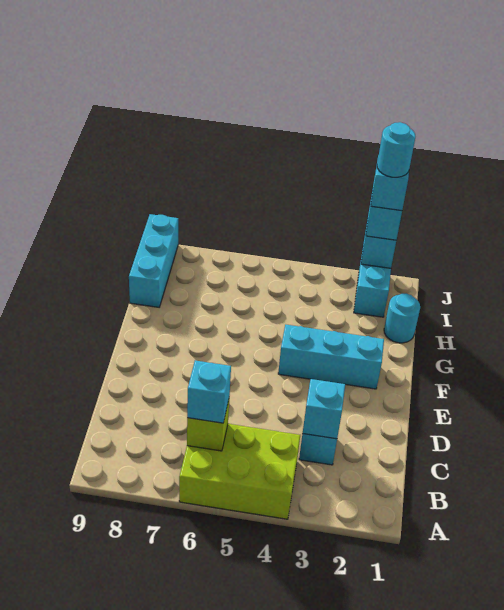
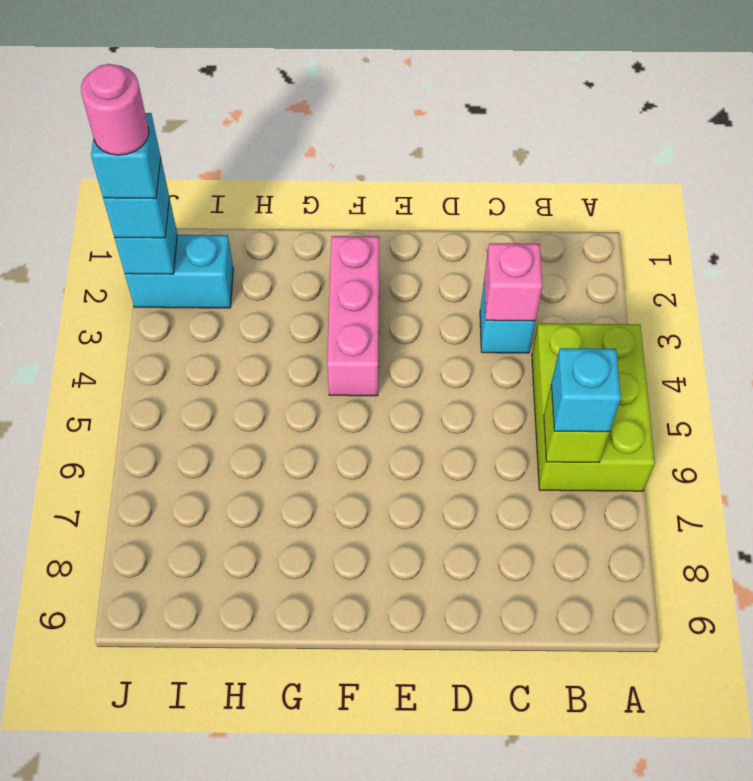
cyan 1x1 brick [303,379,345,439] -> pink 1x1 brick [484,243,542,321]
cyan 1x3 brick [278,325,384,389] -> pink 1x3 brick [327,236,379,396]
cyan 1x1 round brick [384,294,420,343] -> none
cyan 1x3 brick [129,214,178,307] -> none
cyan 1x1 round brick [377,122,415,177] -> pink 1x1 round brick [81,64,149,155]

